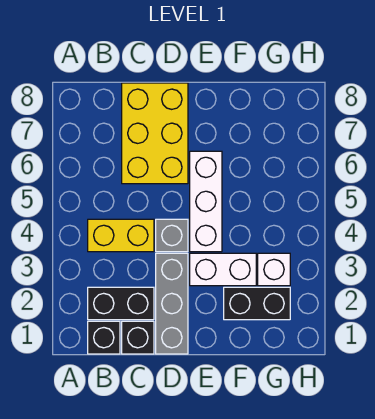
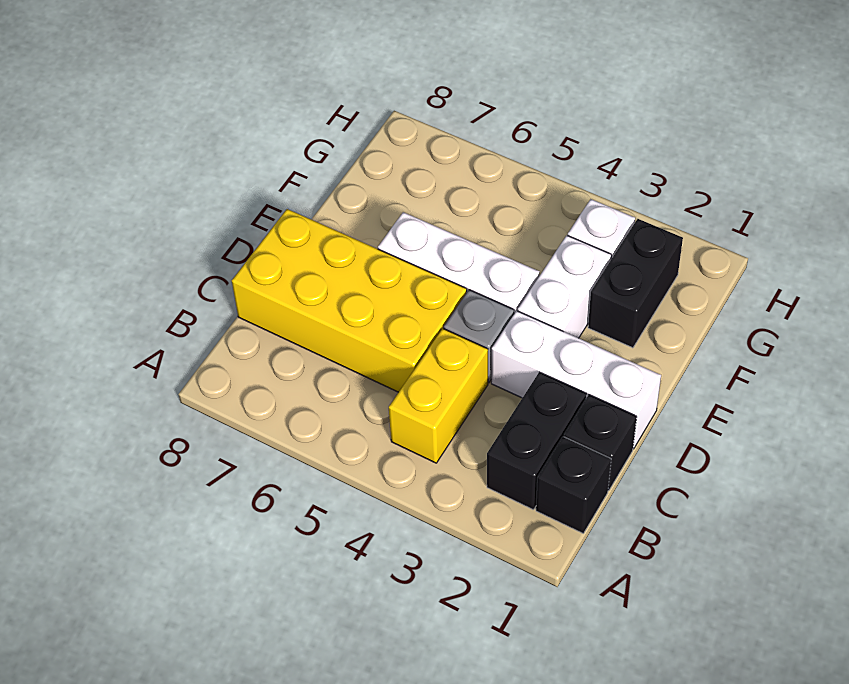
yellow 2x3 brick [122,83,188,184] -> yellow 2x4 brick [232,209,467,392]
grey 1x3 brick [156,253,188,354] -> white 1x3 brick [491,311,661,449]

